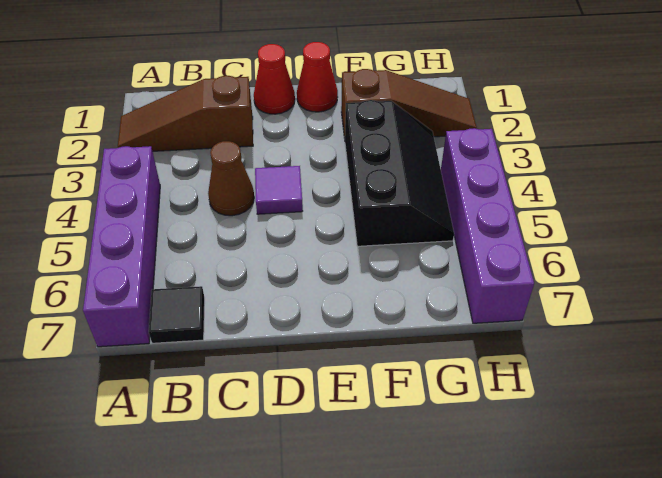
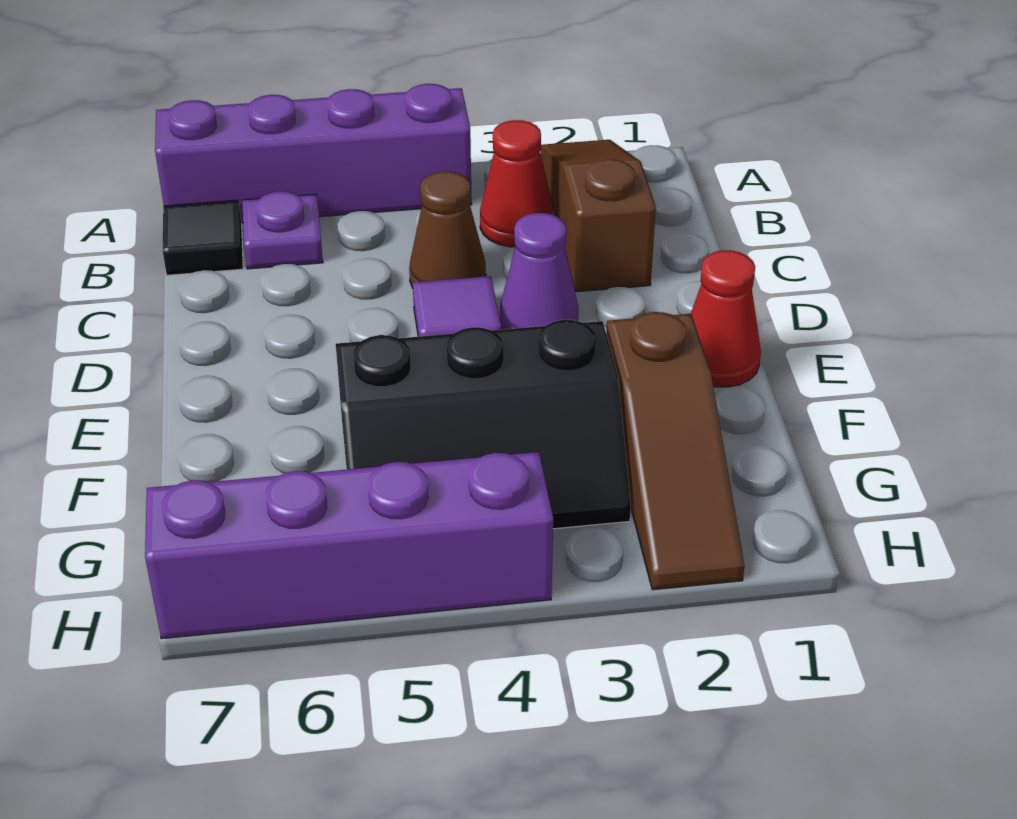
none -> purple 1x1 plate [242,191,323,269]
red 1x1 cone [254,44,295,114] -> red 1x1 cone moved to [480,120,553,247]
none -> purple 1x1 cone [500,213,578,329]

